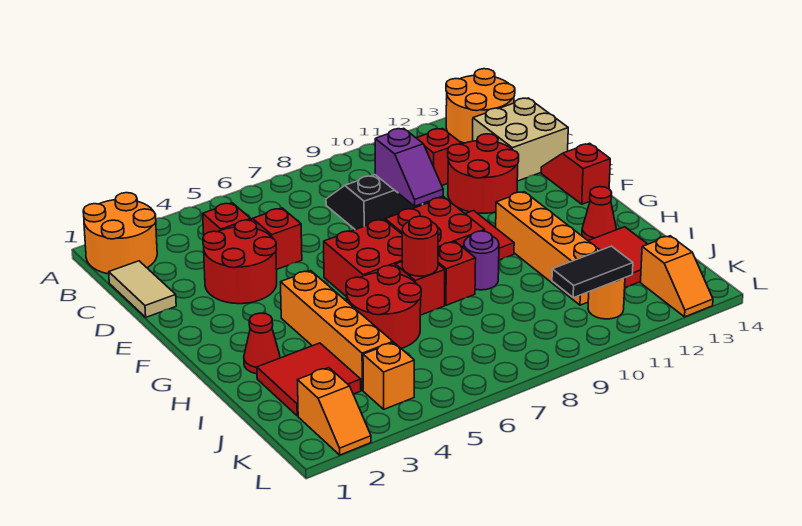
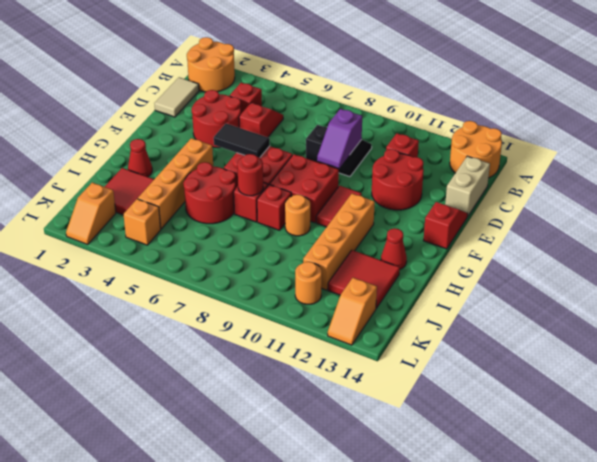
tan 2x2 brick [473,98,568,181] -> tan 1x2 brick [445,156,490,217]
purple 1x1 round brick [464,231,499,290] -> orange 1x1 round brick [285,195,310,236]
black 1x2 tile [552,246,633,298] -> black 1x2 tile moved to [214,124,270,158]

